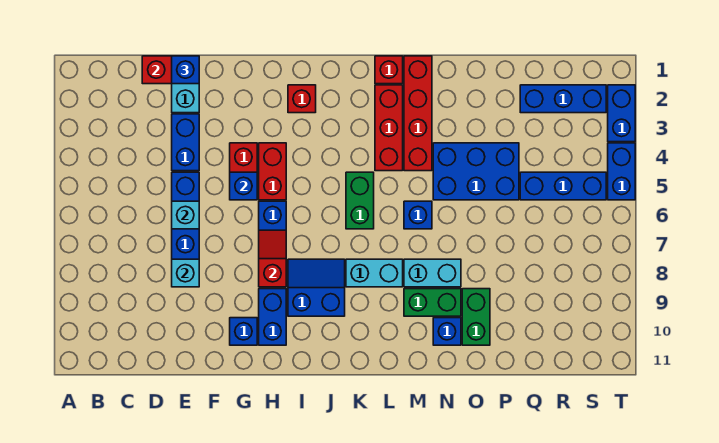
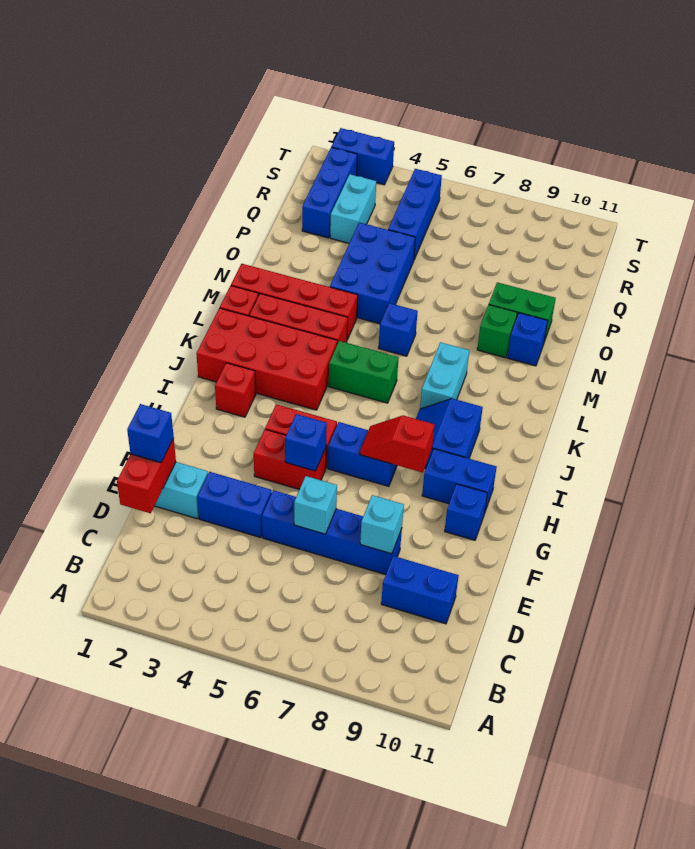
none -> red 2x4 brick [196,308,338,410]
cyan 1x2 brick [404,259,461,287] -> cyan 1x2 brick moved to [330,174,376,243]
green 1x2 brick [404,289,461,316] -> green 1x1 brick [477,305,517,358]
blue 1x2 brick [608,143,635,200] -> blue 1x2 brick moved to [381,556,459,624]

